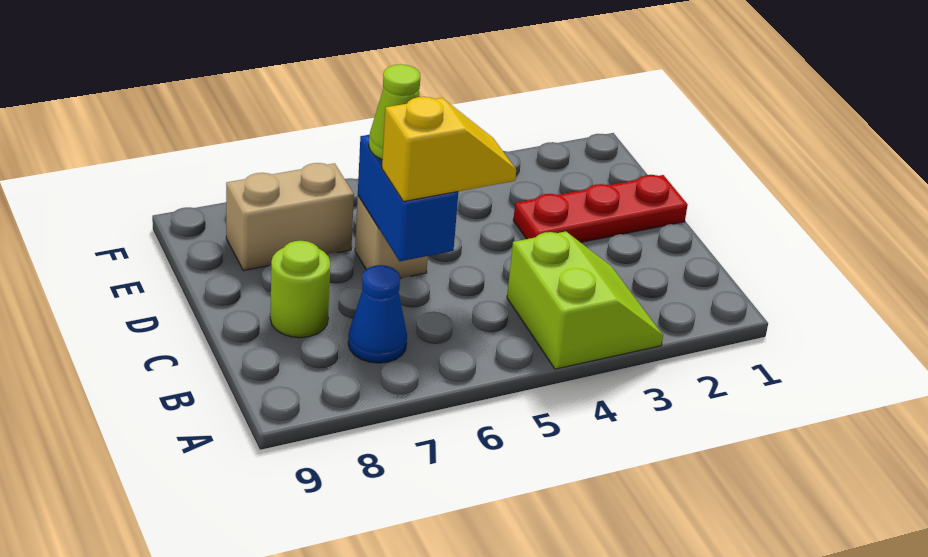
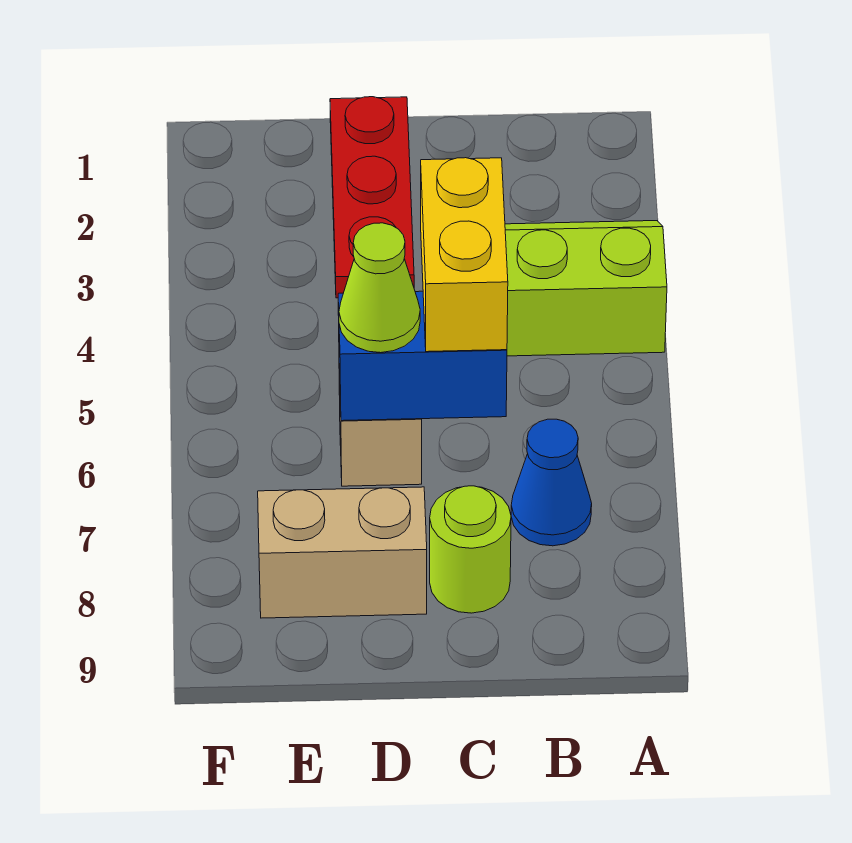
yellow 1x2 slope [382,97,516,201] -> yellow 1x2 brick [421,158,508,352]
tan 1x2 brick [226,163,354,271] -> tan 1x2 brick turned to [258,487,427,618]

